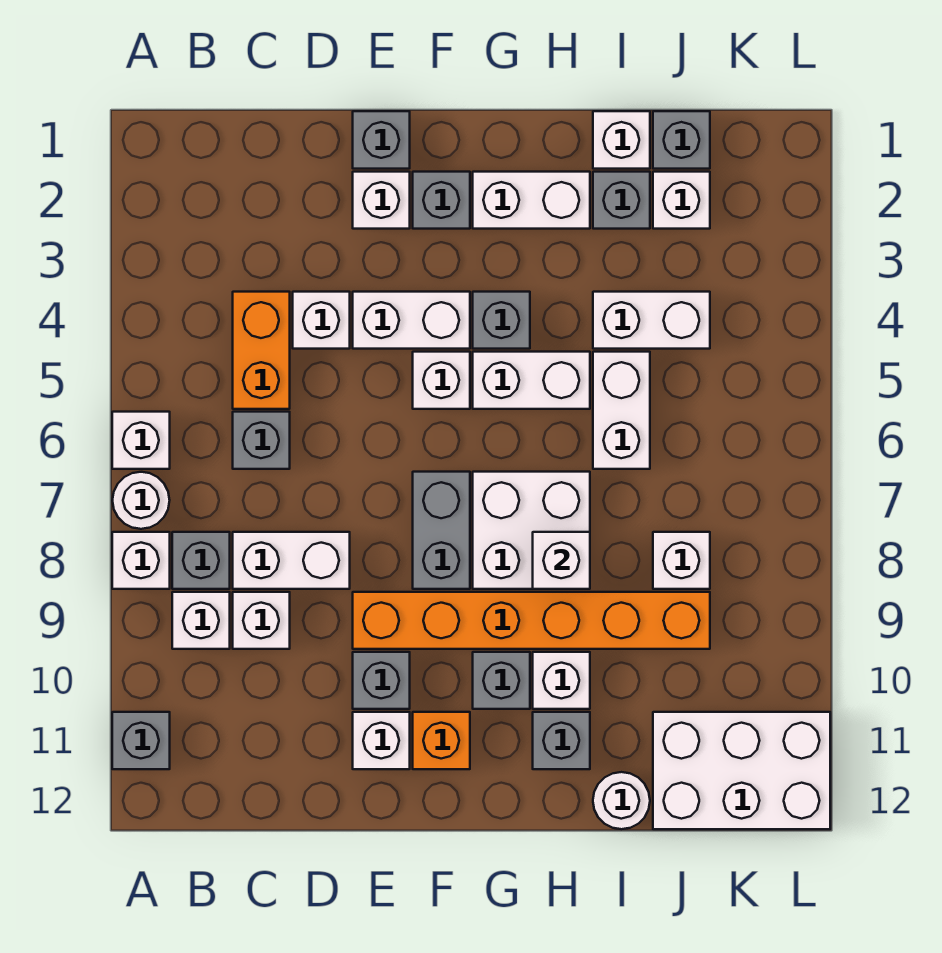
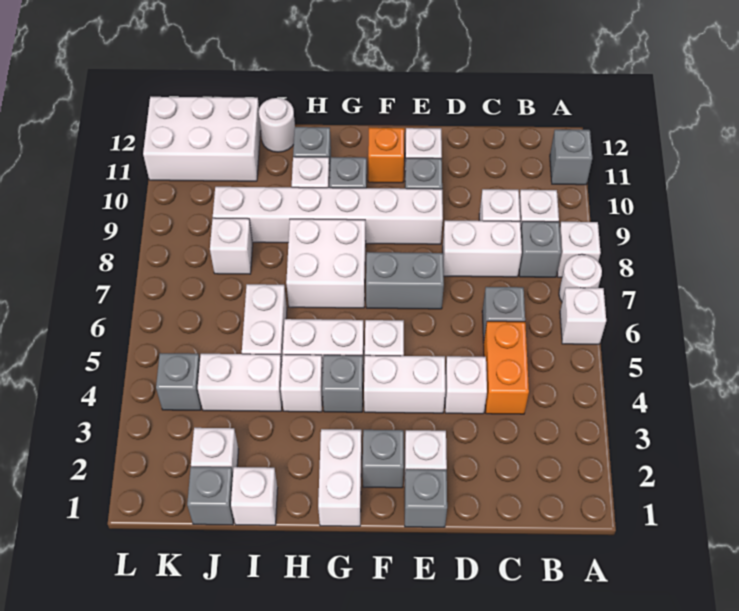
orange 1x6 brick [353,592,710,649] -> white 1x6 brick [213,187,443,244]
grey 1x2 brick [413,472,470,589] -> grey 1x2 brick turned to [366,252,444,309]
white 1x2 brick [473,172,590,229] -> white 1x2 brick turned to [318,429,362,526]
white 1x1 brick [533,532,590,589] -> white 1x1 brick moved to [281,355,323,412]
grey 1x1 brick [593,172,650,229] -> grey 1x1 brick moved to [156,353,201,410]

